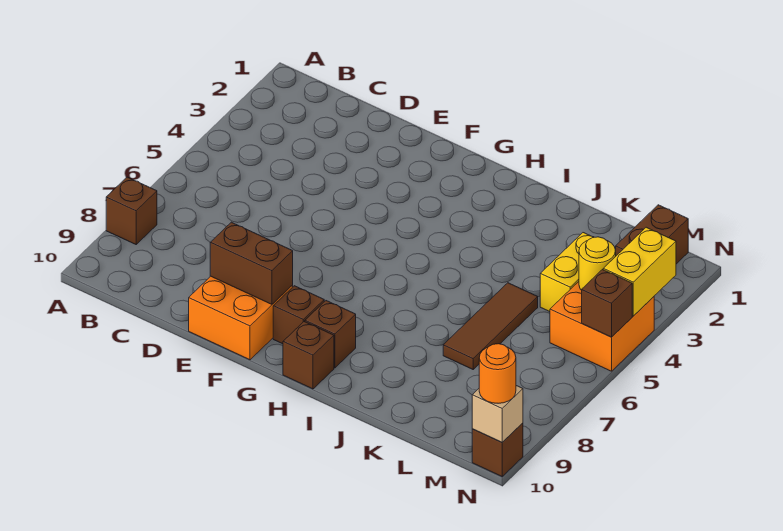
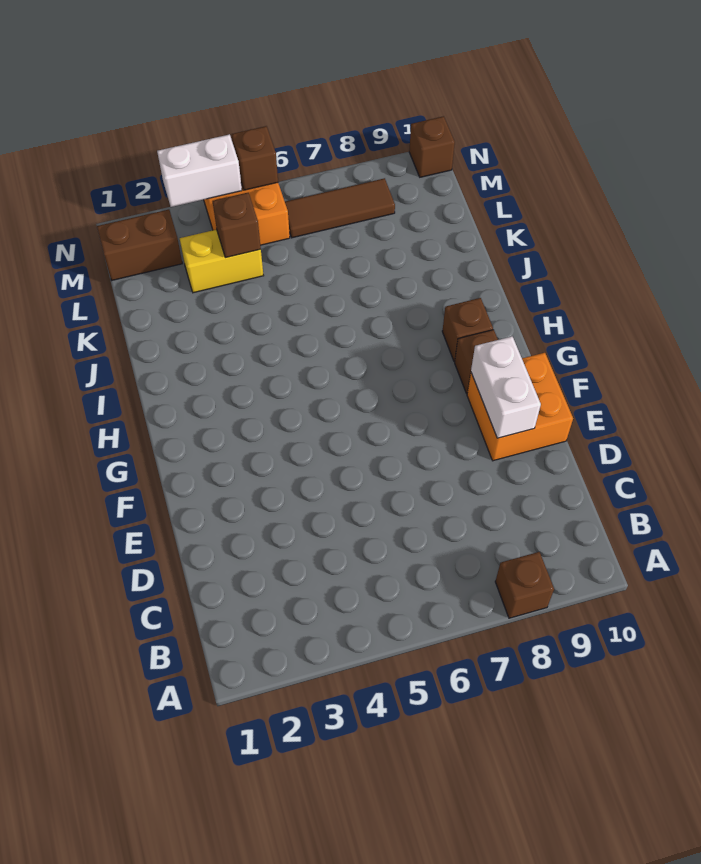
brown 1x2 brick [210,222,293,304] -> white 1x2 brick [471,336,541,438]
brown 1x1 brick [283,322,334,389] -> brown 1x1 brick moved to [213,193,261,257]
brown 1x3 tile [443,283,538,369] -> brown 1x3 tile moved to [285,178,395,238]
yellow 1x1 round brick [579,237,616,290] -> none
yellow 1x2 brick [603,227,676,316] -> white 1x2 brick [157,134,242,207]
tan 1x1 brick [472,386,523,442] -> none
orange 1x1 round brick [479,344,516,403] -> none

